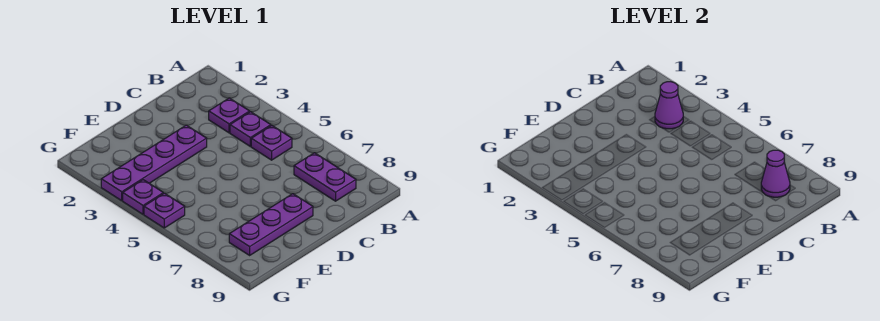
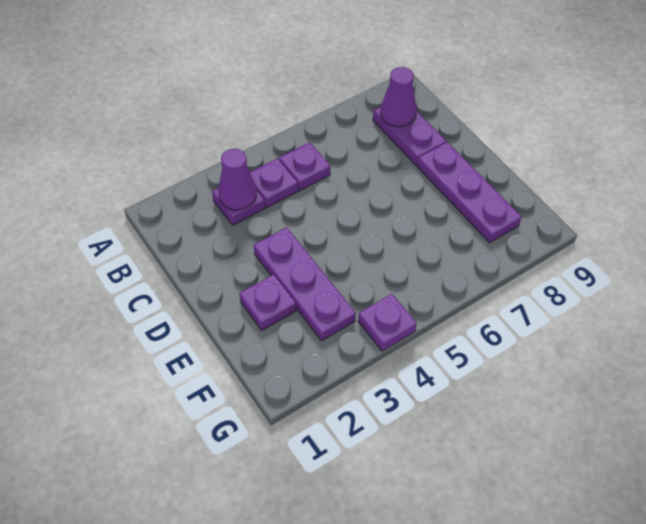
purple 1x2 plate [294,153,356,201] -> purple 1x2 plate turned to [373,107,446,166]
purple 1x4 plate [101,125,207,201] -> purple 1x3 plate [254,227,356,341]
purple 1x1 plate [144,193,185,228] -> purple 1x1 plate moved to [239,274,296,330]

